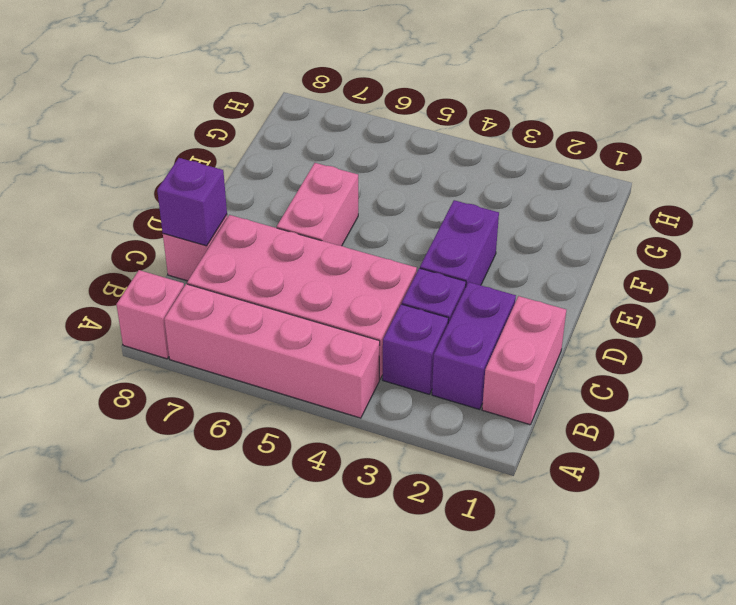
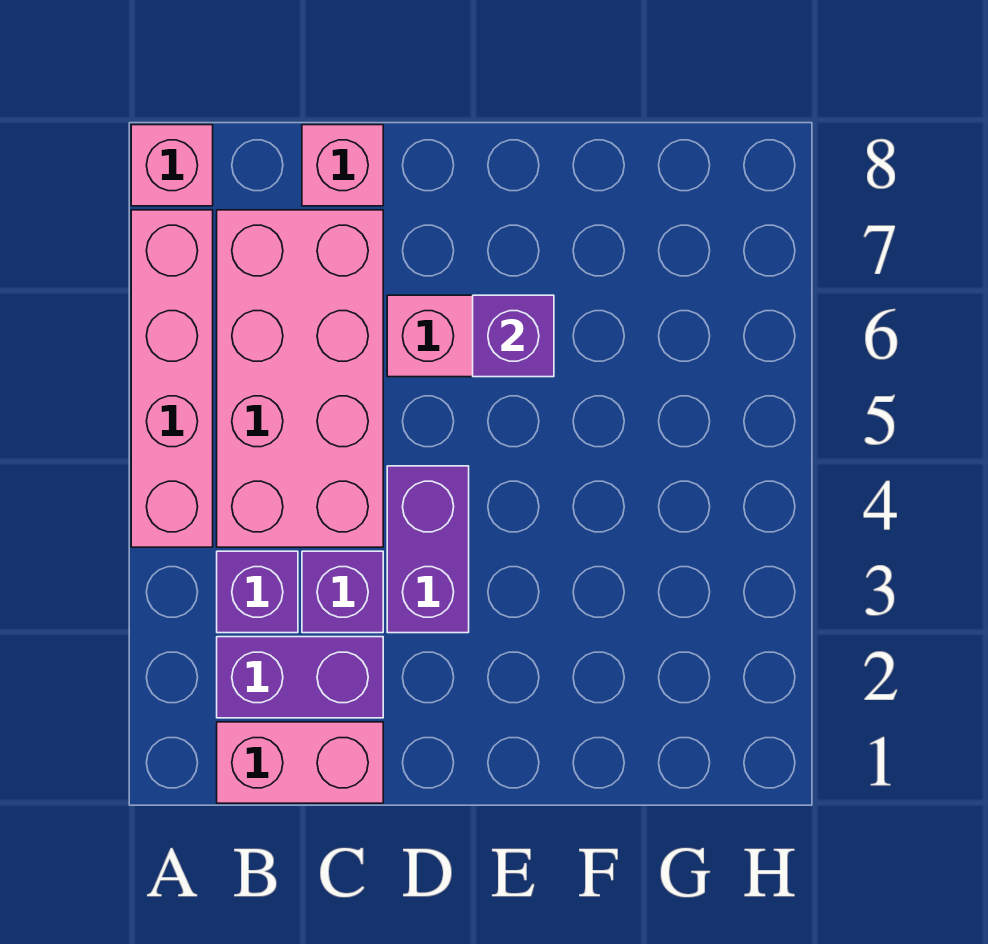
purple 1x1 brick [157,158,227,246] -> purple 1x1 brick moved to [473,295,554,377]
purple 1x2 brick [420,200,499,286] -> purple 1x2 brick turned to [387,466,469,633]

